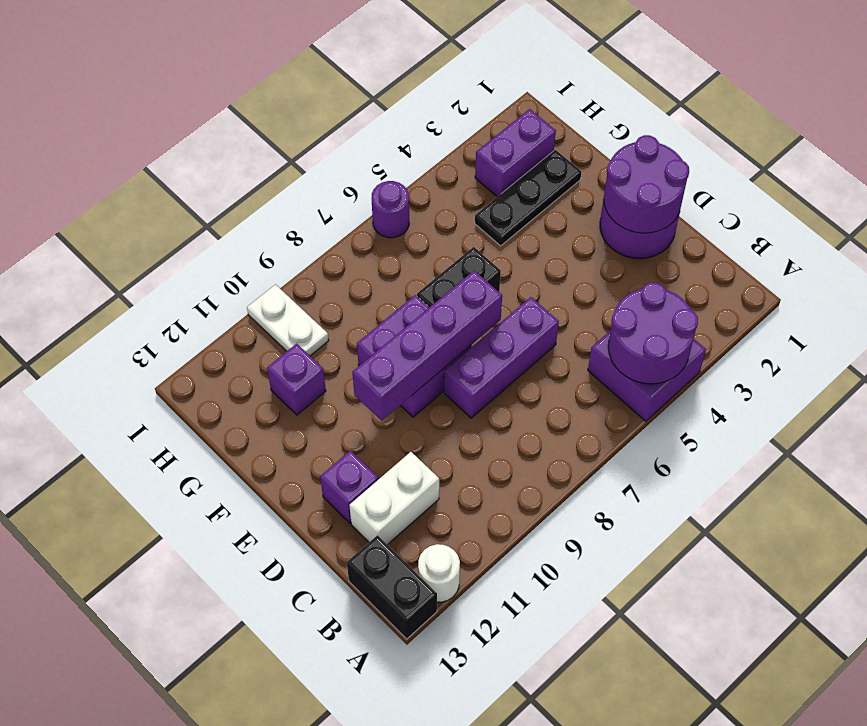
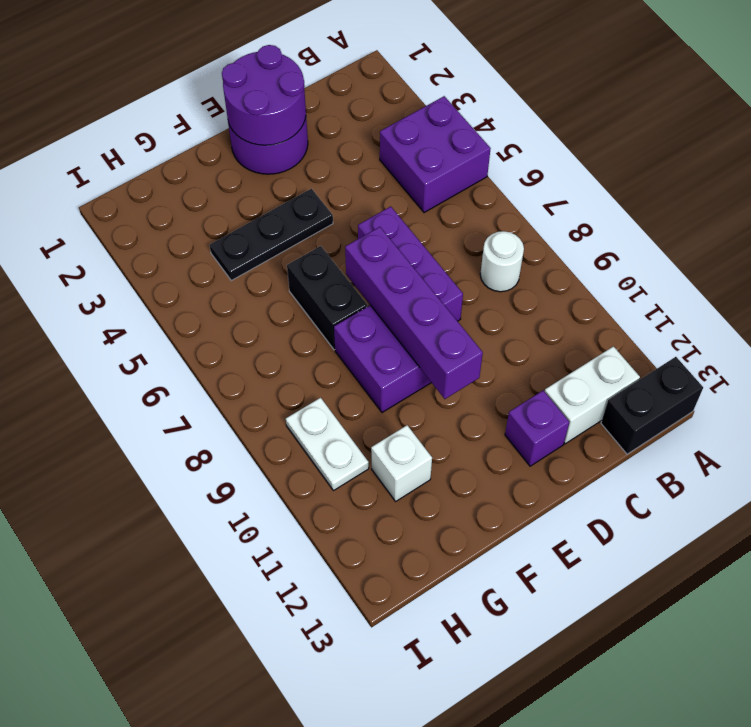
purple 2x2 round brick [608,282,698,384] -> none
white 1x1 round brick [418,544,460,602] -> white 1x1 round brick moved to [480,231,524,292]
white 1x2 brick [349,452,439,545] -> white 1x2 brick turned to [545,346,640,444]
black 1x3 plate [475,150,581,246] -> black 1x3 plate turned to [210,189,333,281]
purple 1x1 brick [267,344,326,415] -> white 1x1 brick [371,425,432,501]
purple 1x2 brick [475,109,556,197] -> none
white 1x2 plate [247,285,329,356] -> white 1x2 plate turned to [286,398,369,491]
purple 1x1 round brick [371,181,409,238] -> none

